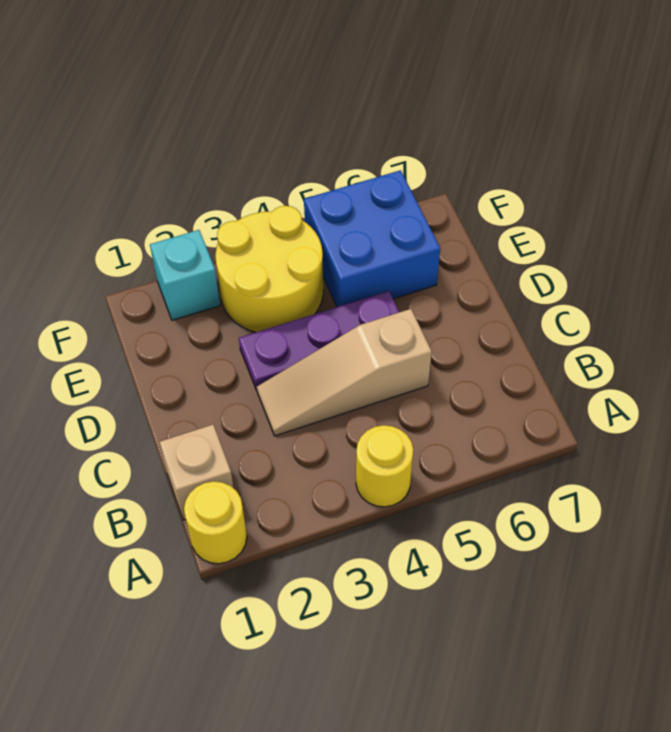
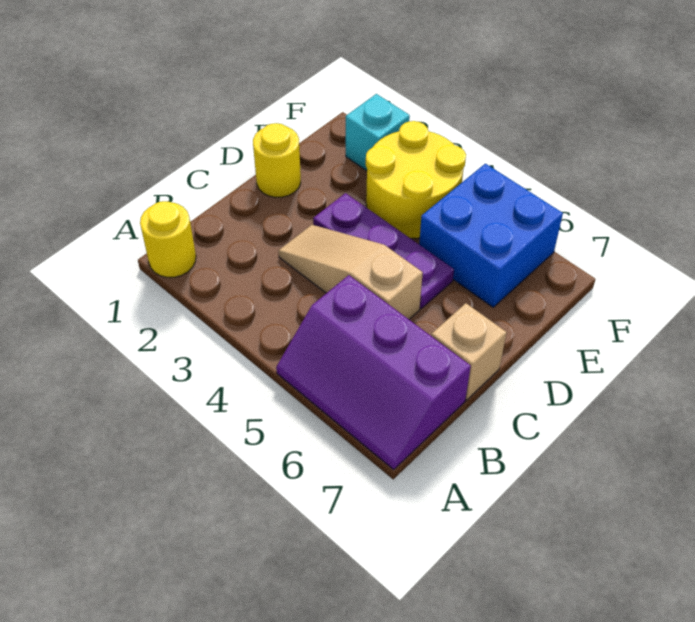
yellow 1x1 round brick [356,425,413,507] -> yellow 1x1 round brick moved to [253,123,301,197]
none -> purple 2x3 slope [276,275,471,469]
tan 1x1 brick [159,425,234,520] -> tan 1x1 brick moved to [431,303,507,400]

